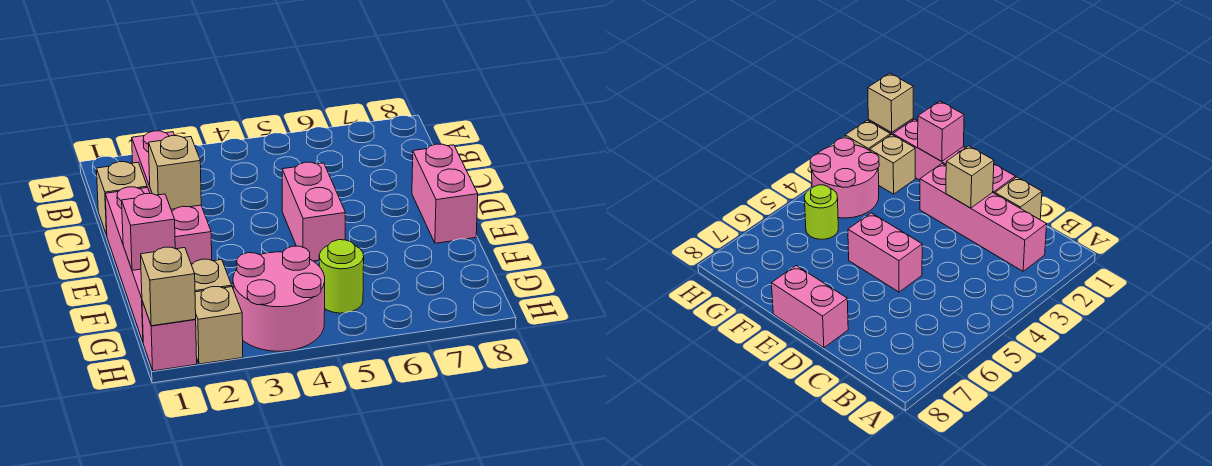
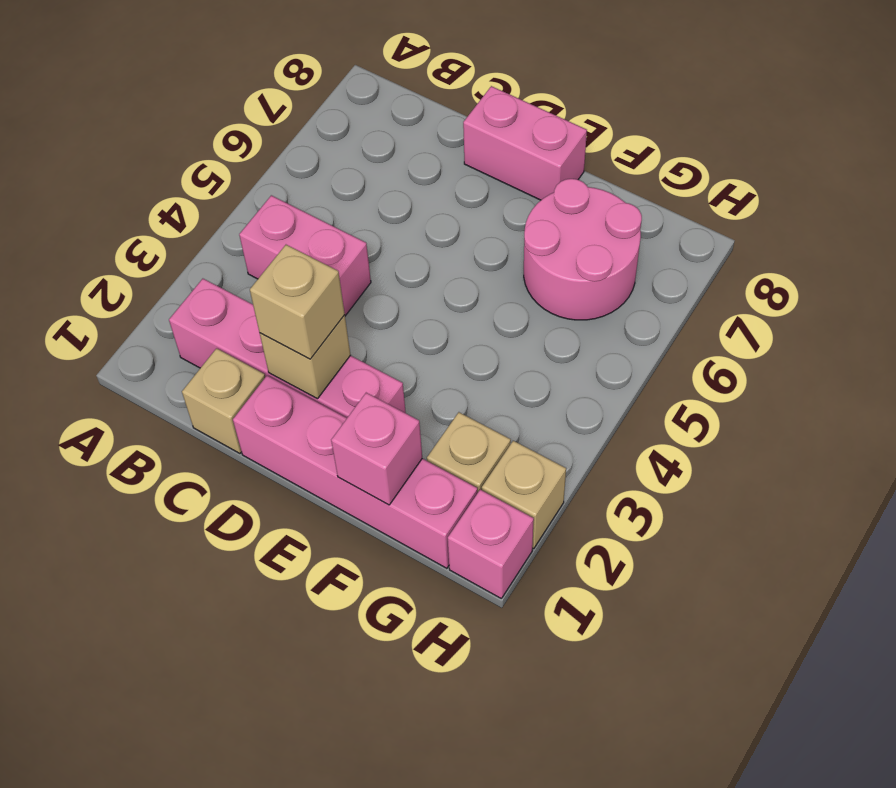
pink 1x2 brick [282,162,345,261] -> pink 1x2 brick moved to [239,195,371,316]
pink 2x2 round brick [233,246,325,351] -> pink 2x2 round brick moved to [524,179,642,320]
lime 1x1 round brick [319,240,364,313] -> none
tan 1x1 brick [141,247,196,326] -> tan 1x1 brick moved to [250,245,345,359]

